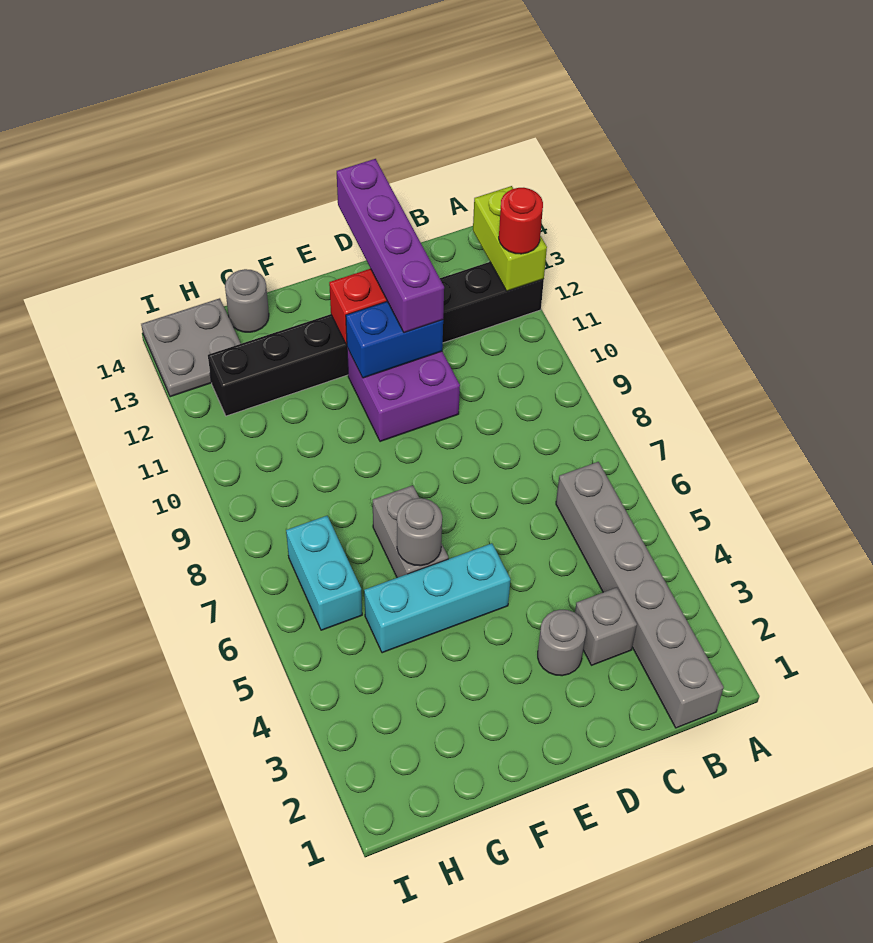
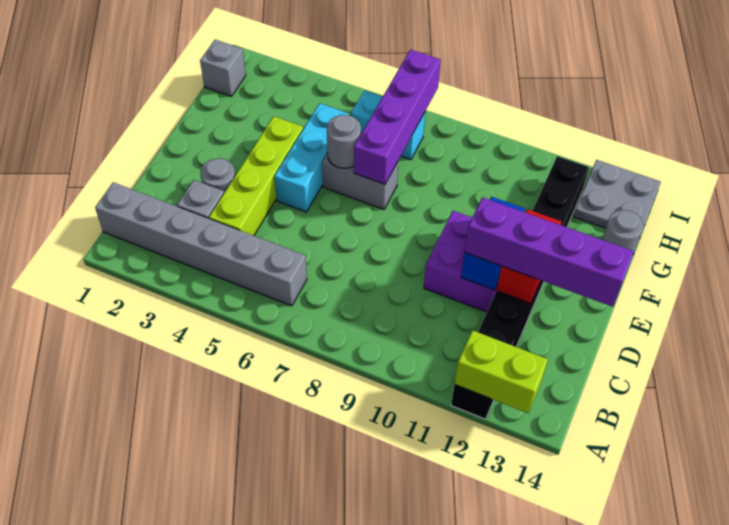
red 1x1 round brick [499,188,543,254] -> none
none -> lime 1x4 brick [209,116,303,236]
none -> purple 1x4 brick [354,50,441,184]
none -> grey 1x1 brick [200,40,246,96]

